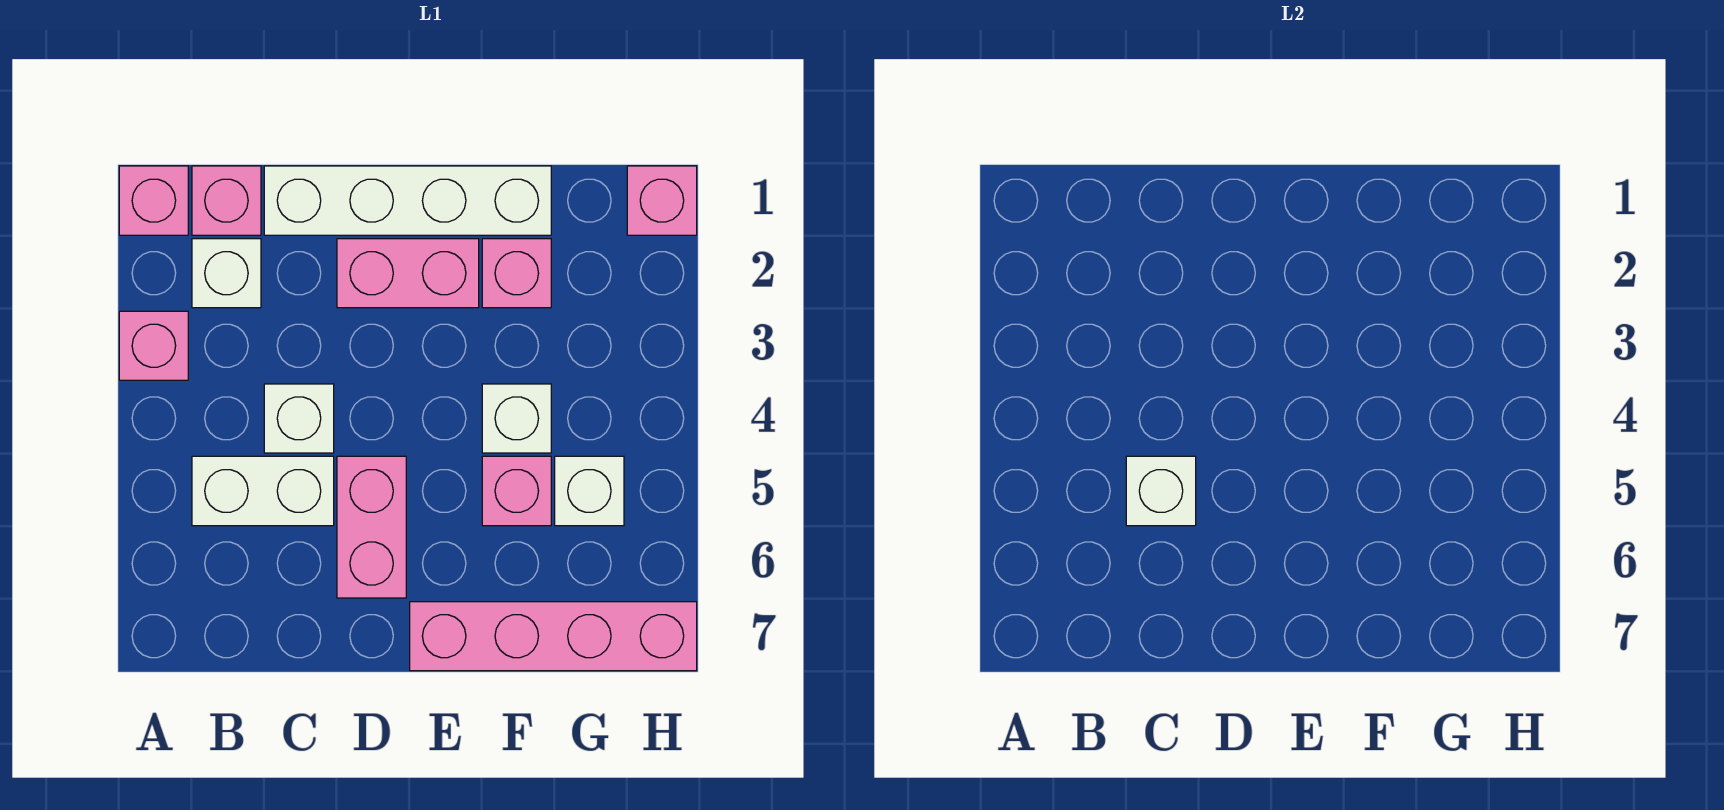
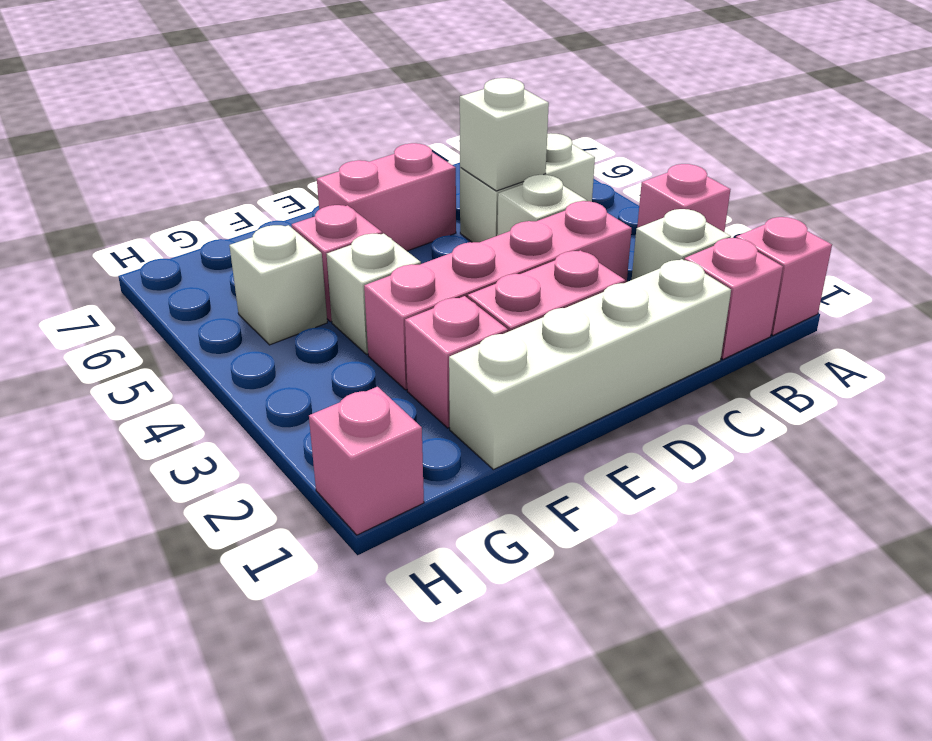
pink 1x2 brick [337,456,406,598] -> pink 1x2 brick turned to [317,143,456,251]
pink 1x4 brick [410,602,697,671] -> pink 1x4 brick moved to [364,201,632,390]

